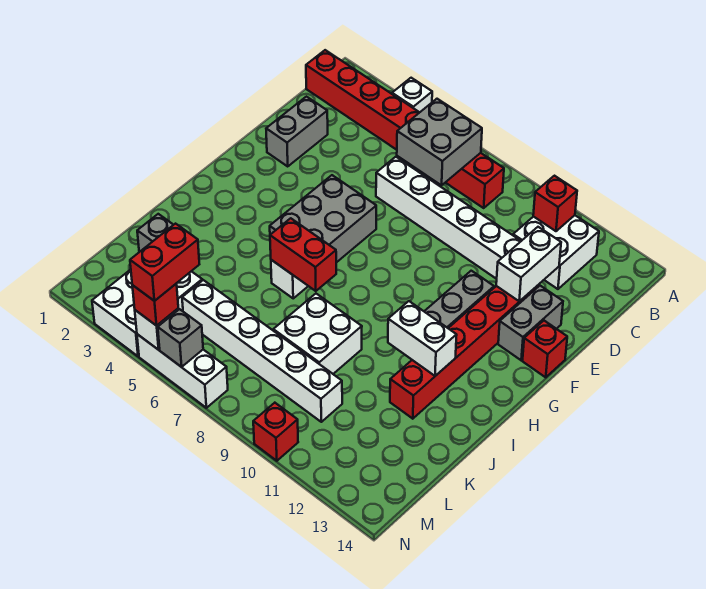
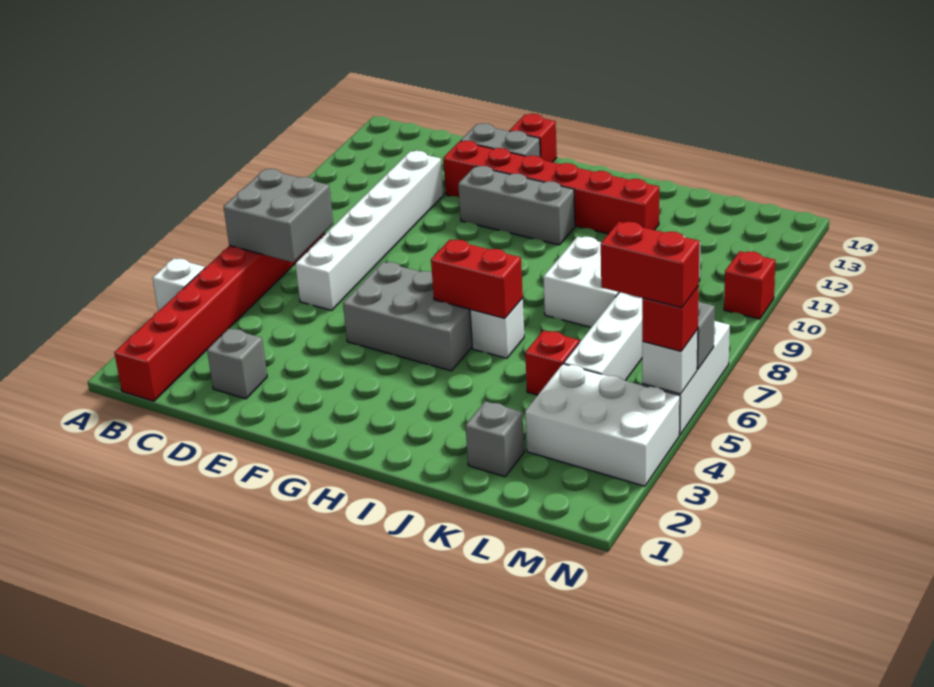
white 2x2 brick [513,215,599,289] -> none
red 1x1 brick [533,176,577,231] -> red 1x1 brick moved to [525,330,579,395]
grey 1x2 brick [266,97,328,166] -> grey 1x1 brick [207,328,267,399]
white 1x2 brick [496,227,561,301] -> none
red 1x2 brick [270,218,336,291] -> red 1x2 brick turned to [431,240,523,318]
white 1x2 brick [388,301,457,376] -> none

